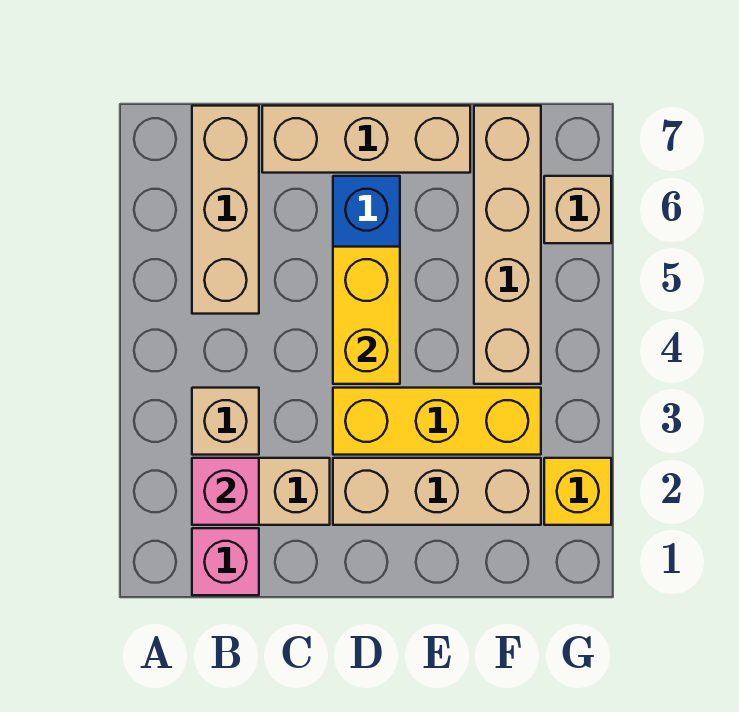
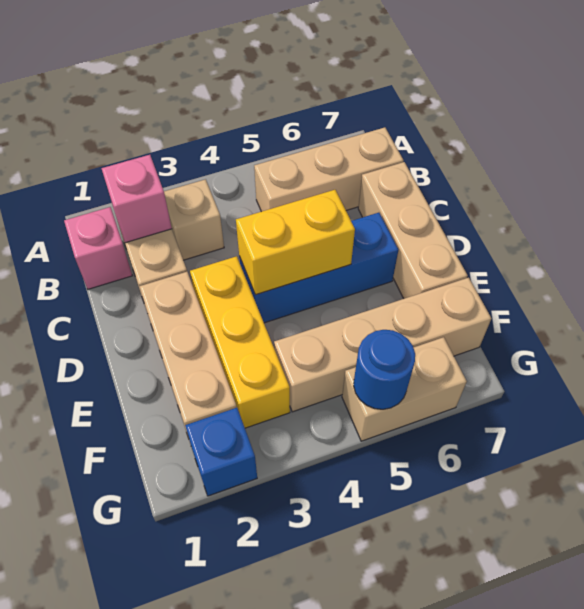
yellow 1x1 brick [544,458,611,525] -> blue 1x1 brick [185,408,257,496]
none -> blue 1x1 round brick [354,330,415,409]
tan 1x1 brick [544,176,611,243] -> tan 1x2 brick [342,337,467,441]

